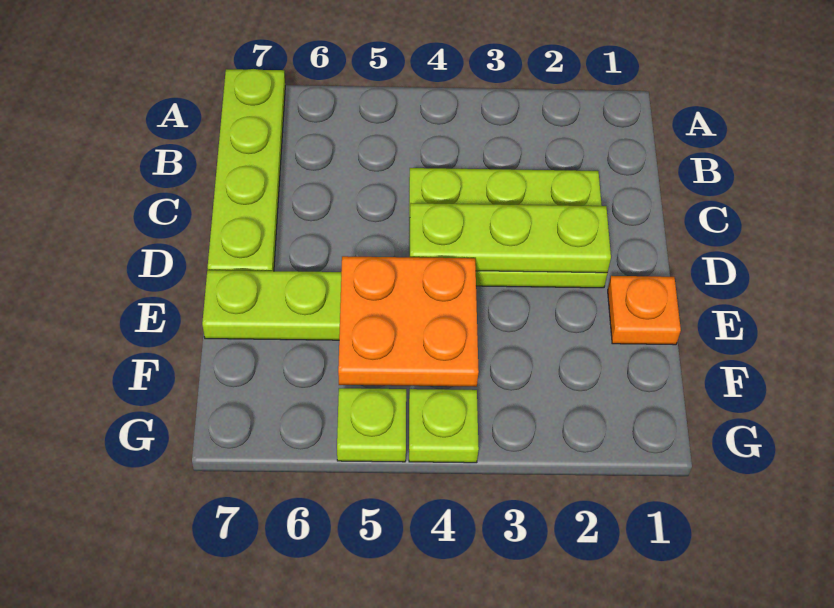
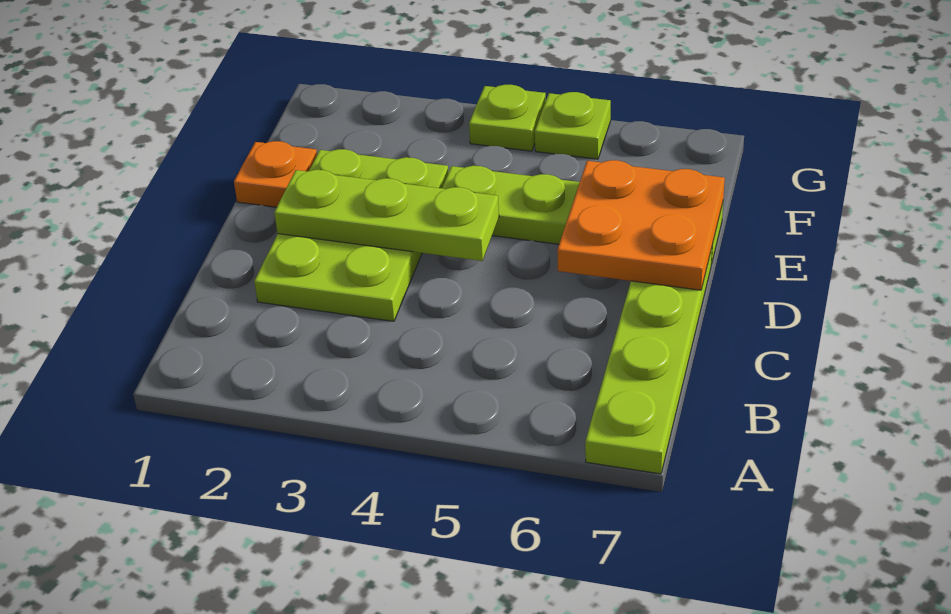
lime 2x3 plate [409,168,607,288] -> lime 2x3 plate turned to [254,149,449,321]
orange 2x2 plate [338,256,479,387] -> orange 2x2 plate moved to [557,160,725,290]

